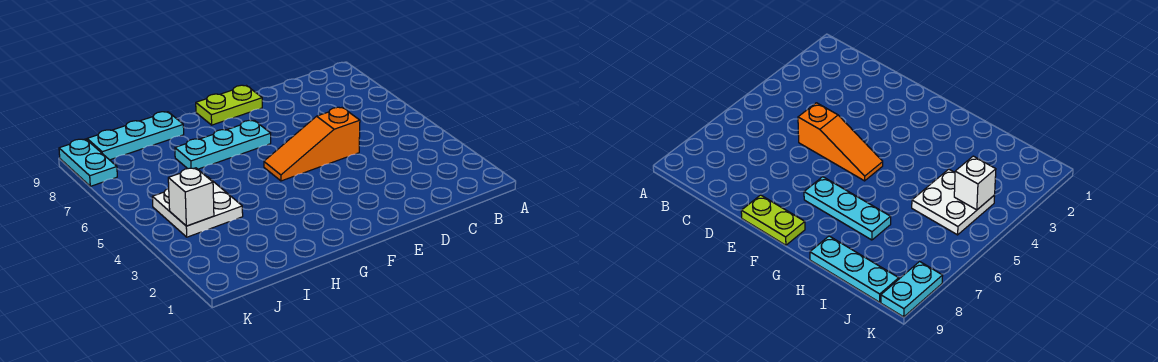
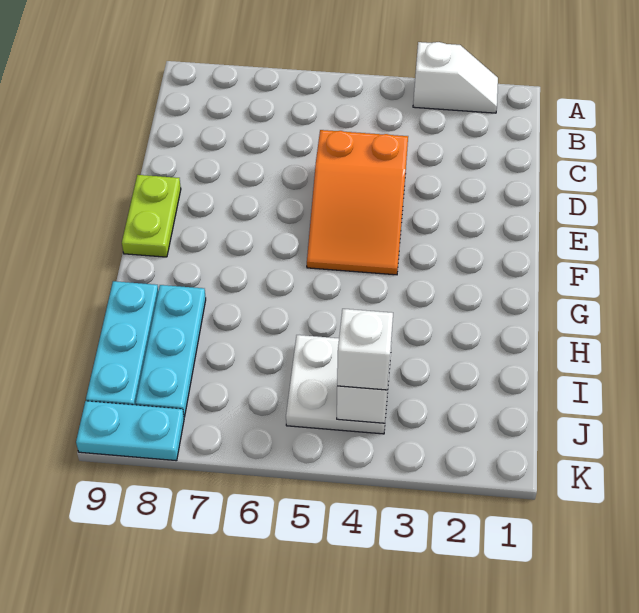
none -> white 1x2 slope [413,42,498,113]
orange 1x3 slope [264,107,360,181] -> orange 2x3 slope [307,130,408,275]
cyan 1x3 plate [175,120,271,169] -> cyan 1x3 plate moved to [136,285,206,417]
none -> white 1x1 brick [337,309,393,390]

